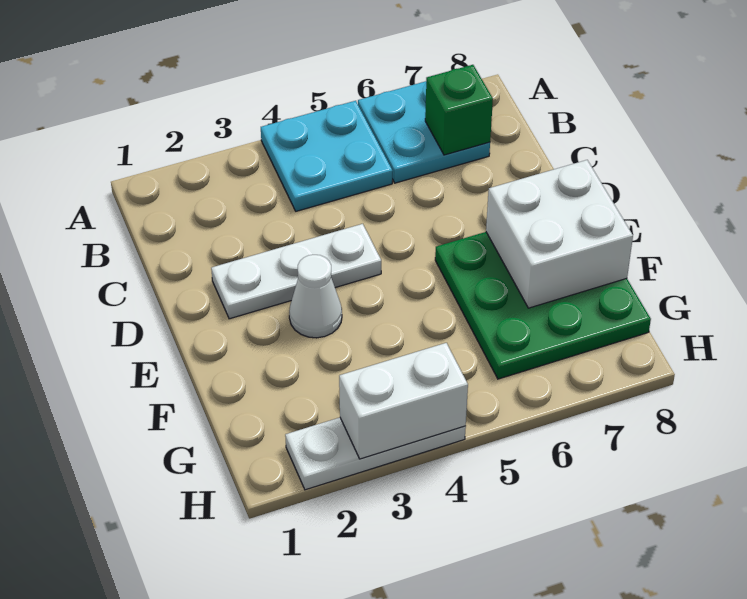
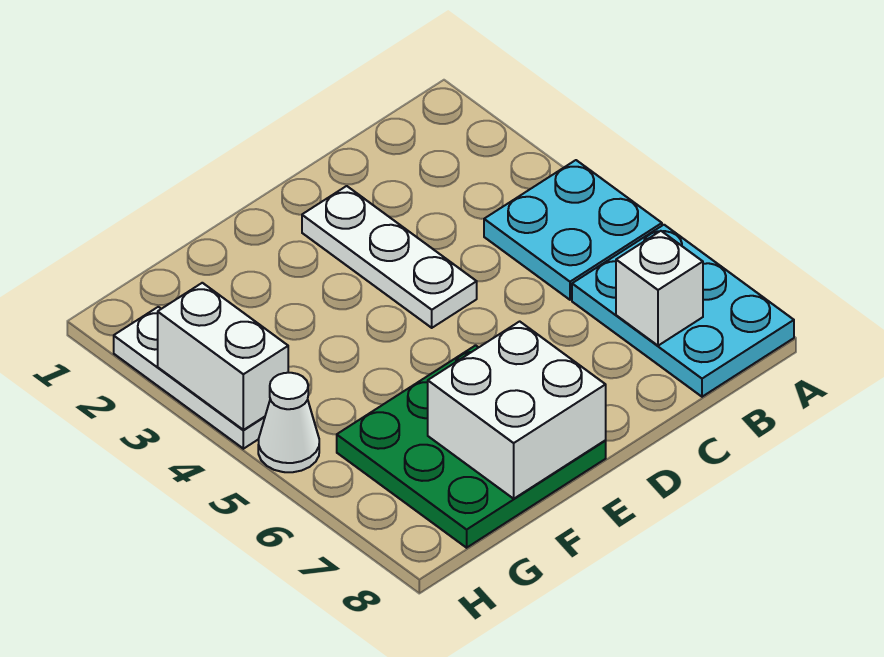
cyan 2x2 plate [358,81,490,183] -> cyan 2x3 plate [572,225,794,397]
green 1x1 brick [425,65,493,155] -> white 1x1 brick [616,231,703,346]
white 1x1 cone [289,255,342,338] -> white 1x1 cone moved to [258,373,319,472]

